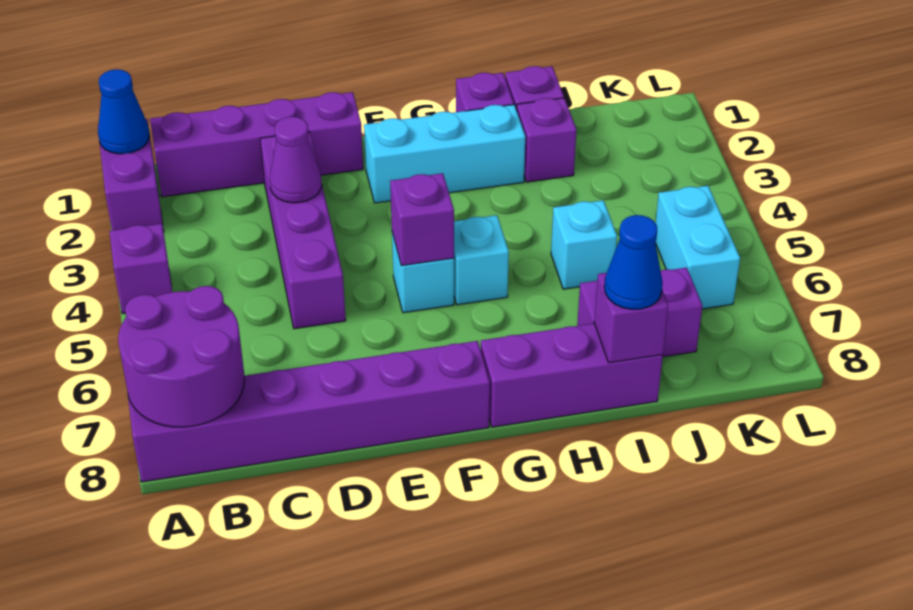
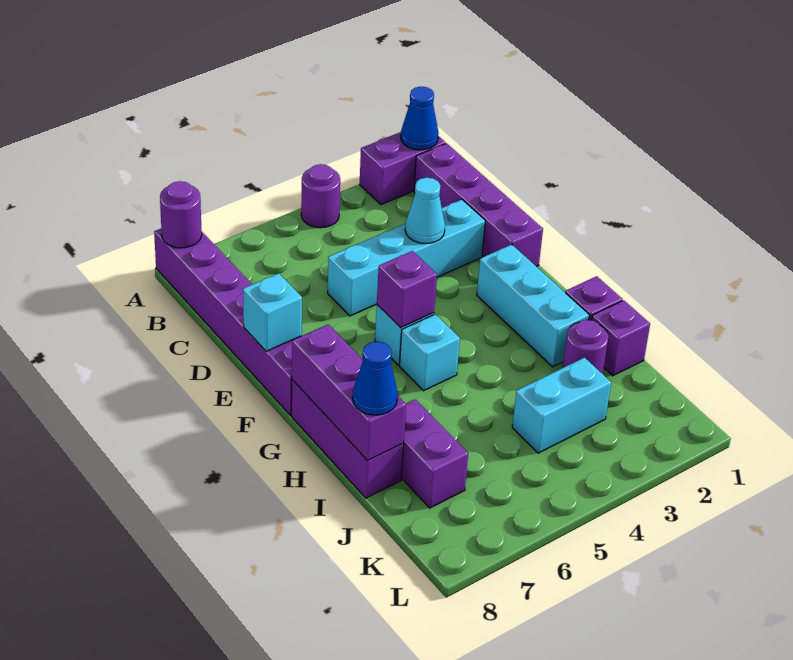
purple 1x1 brick [110,224,172,314] -> purple 1x1 round brick [301,164,340,228]
purple 2x2 round brick [118,286,245,427] -> purple 1x1 round brick [160,181,202,248]
purple 1x4 brick [260,132,346,329] -> cyan 1x4 brick [328,200,485,316]
purple 1x1 cone [270,117,322,203] -> cyan 1x1 cone [405,178,445,243]
purple 1x1 brick [517,98,576,182] -> purple 1x1 round brick [563,320,609,374]
cyan 1x1 brick [551,200,617,289] -> cyan 1x1 brick moved to [243,273,302,351]
purple 1x1 brick [594,273,668,363] -> purple 1x3 brick [292,324,406,461]
cyan 1x2 brick [655,186,740,309] -> cyan 1x2 brick moved to [512,358,611,453]

